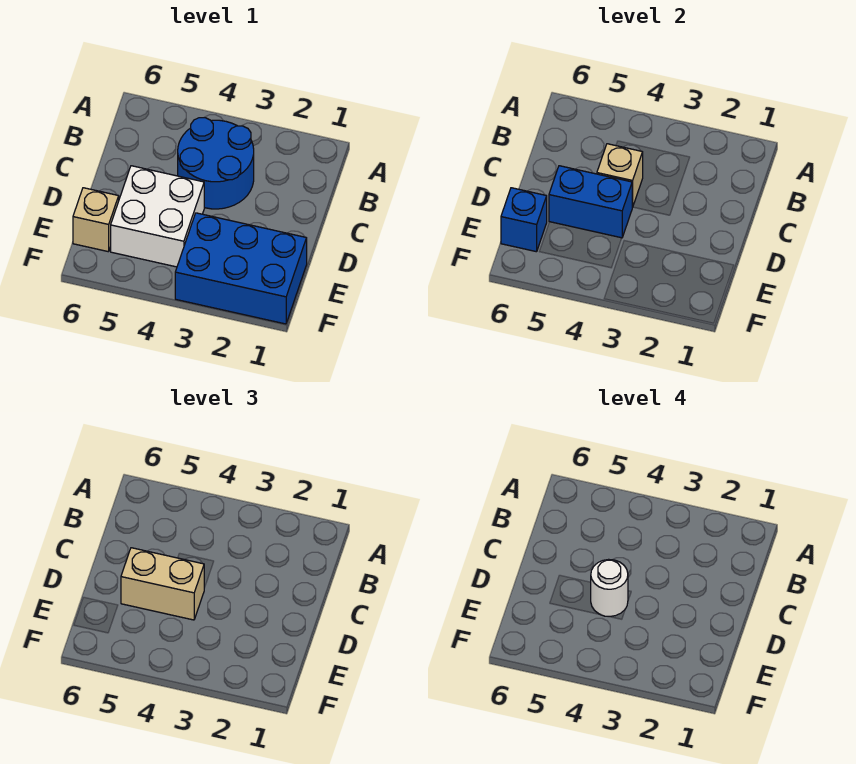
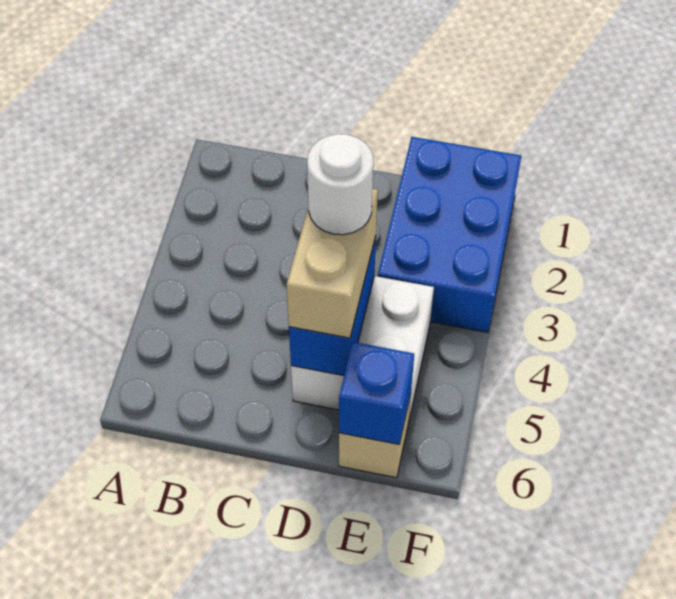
blue 2x2 round brick [178,118,254,209] -> none
tan 1x1 brick [597,144,643,207] -> none

